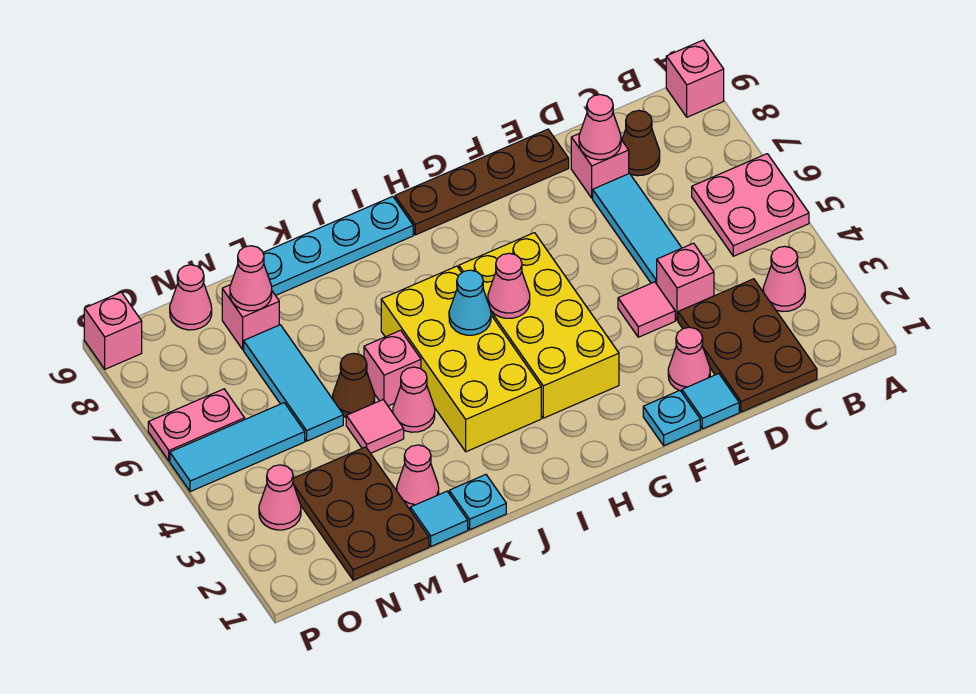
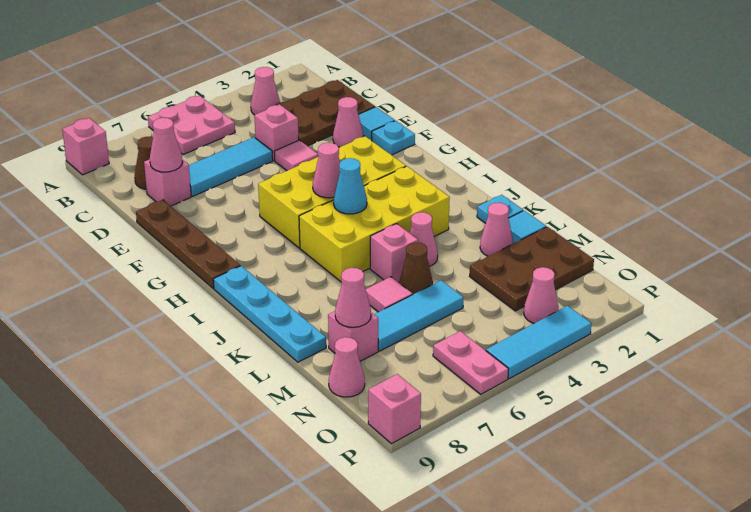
pink 1x1 tile [346,400,404,453] -> pink 1x1 tile moved to [366,277,413,312]
cyan 1x3 tile [170,403,305,492] -> cyan 1x3 tile turned to [486,306,591,379]

